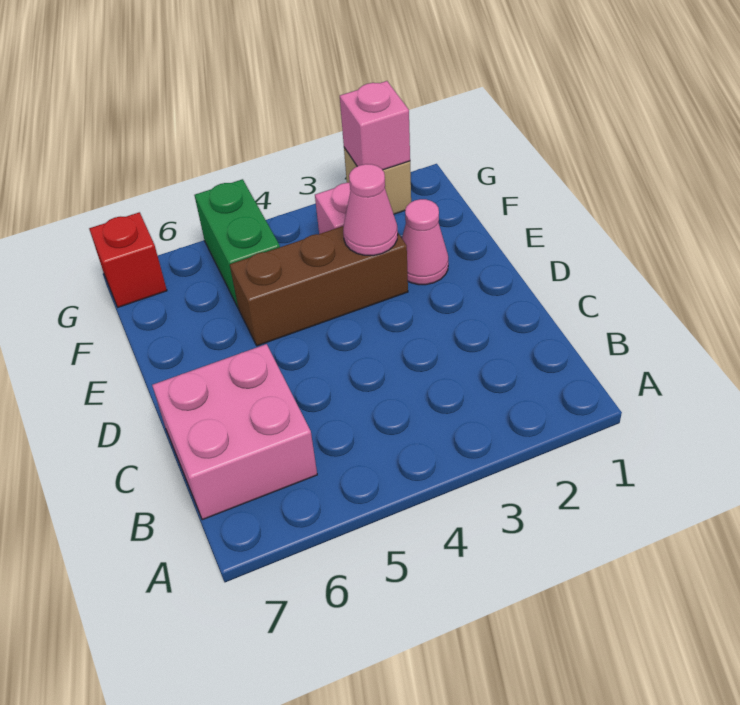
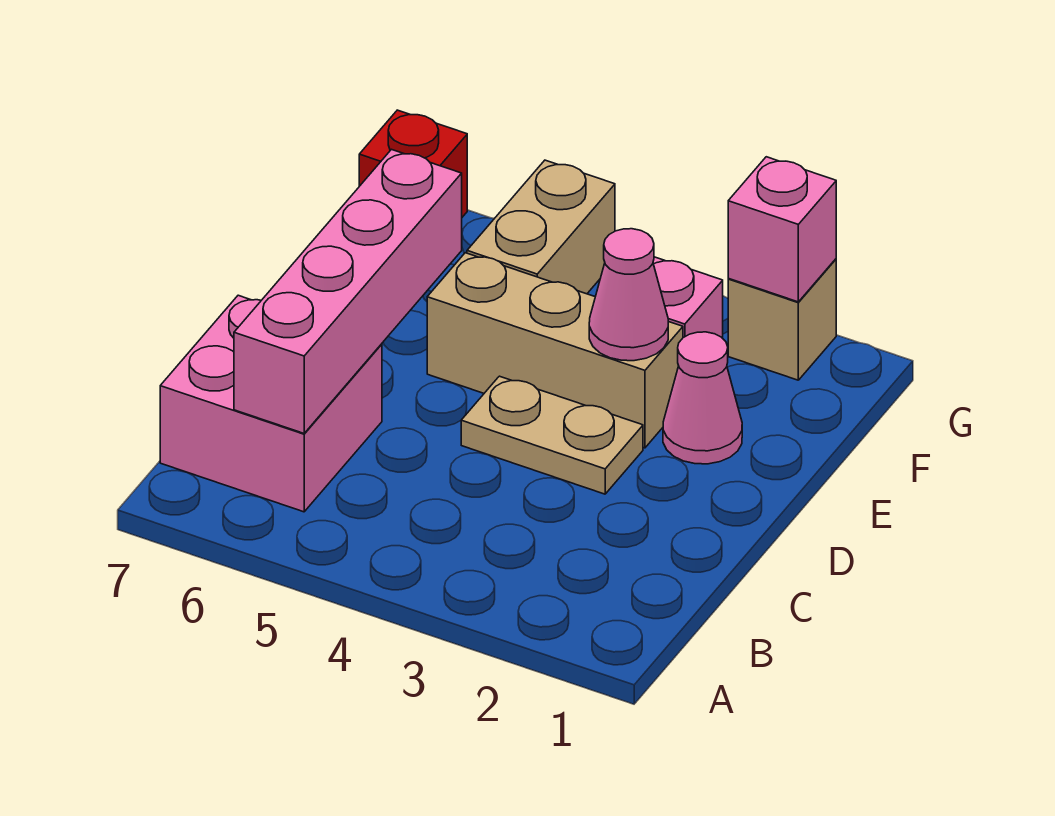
none -> pink 1x4 brick [234,149,462,433]
none -> tan 1x2 plate [461,376,643,494]
brown 1x3 brick [230,226,408,346] -> tan 1x3 brick [427,253,683,448]
green 1x2 brick [195,179,280,307] -> tan 1x2 brick [467,160,615,294]

